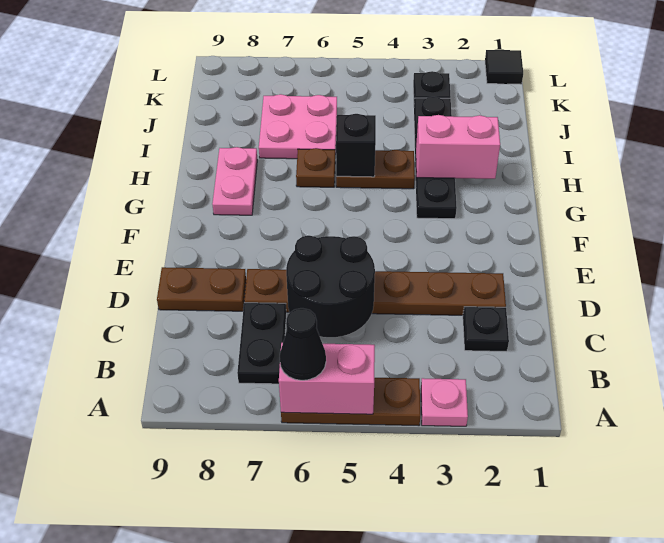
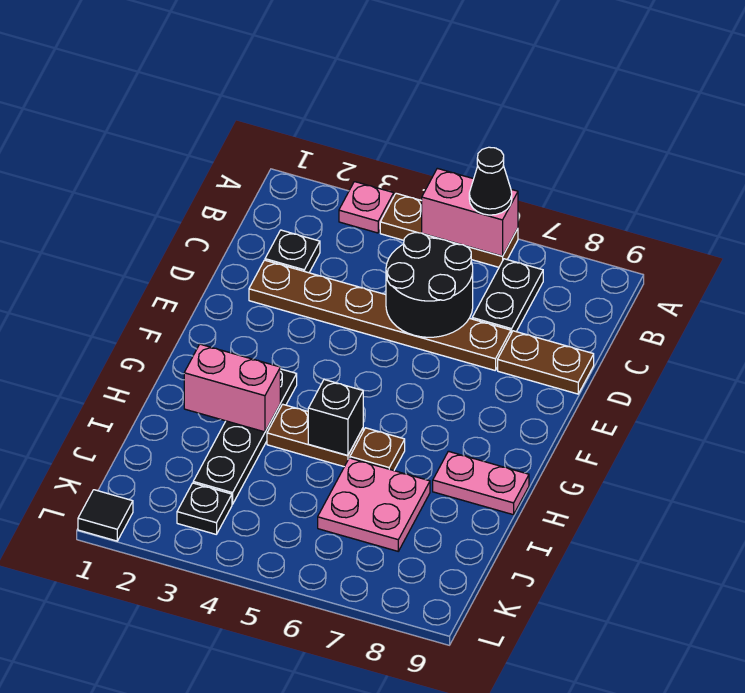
pink 1x2 plate [212,147,257,215] -> pink 1x2 plate turned to [433,451,529,515]

